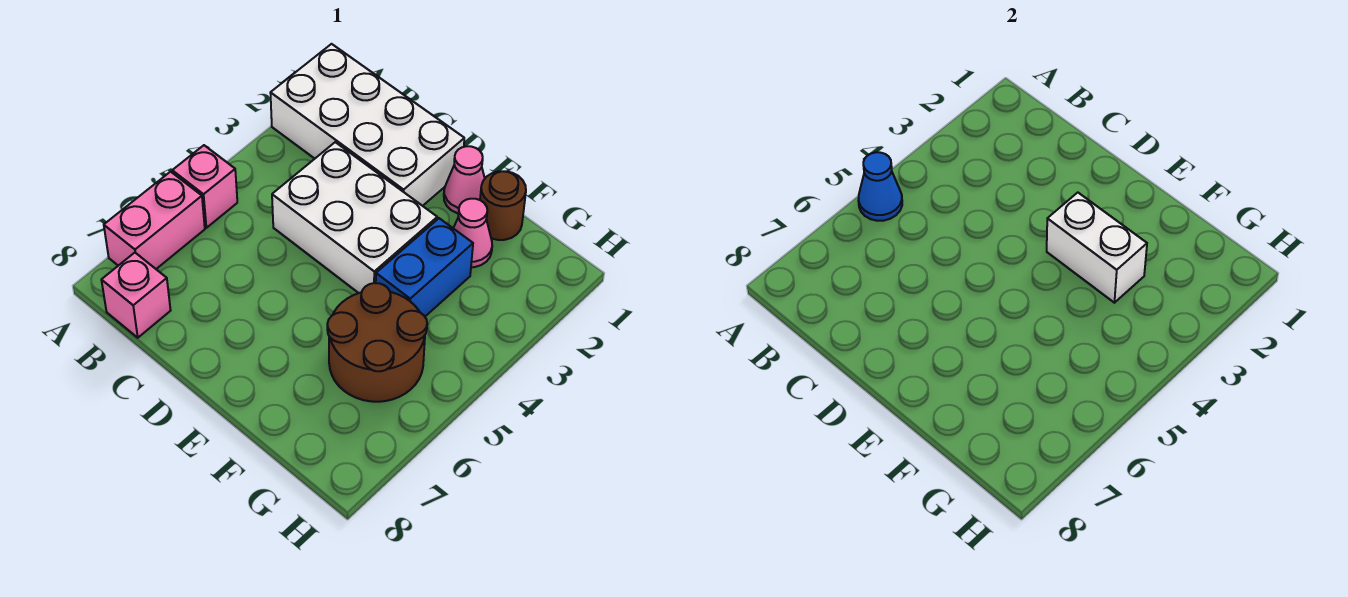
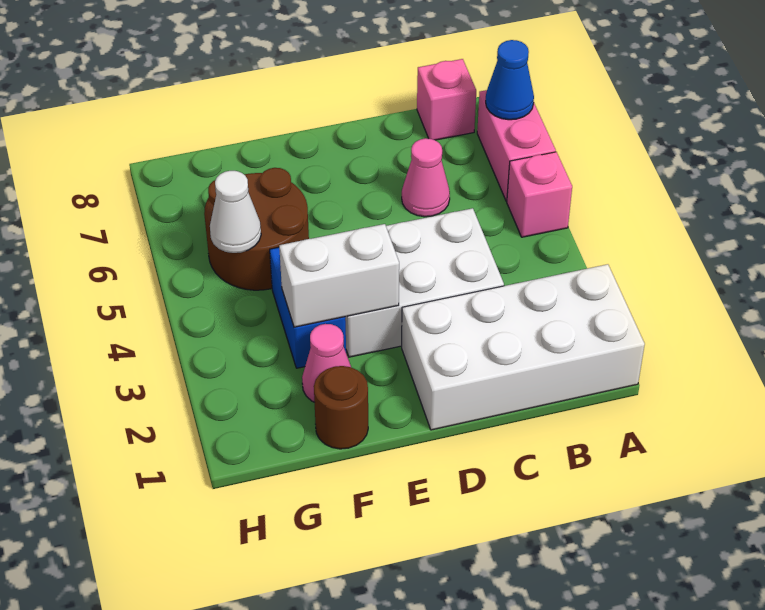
blue 1x1 cone [858,152,902,221] -> blue 1x1 cone moved to [486,40,534,120]
pink 1x1 cone [444,146,485,213] -> pink 1x1 cone moved to [402,138,450,217]
none -> white 1x1 cone [210,171,261,253]

